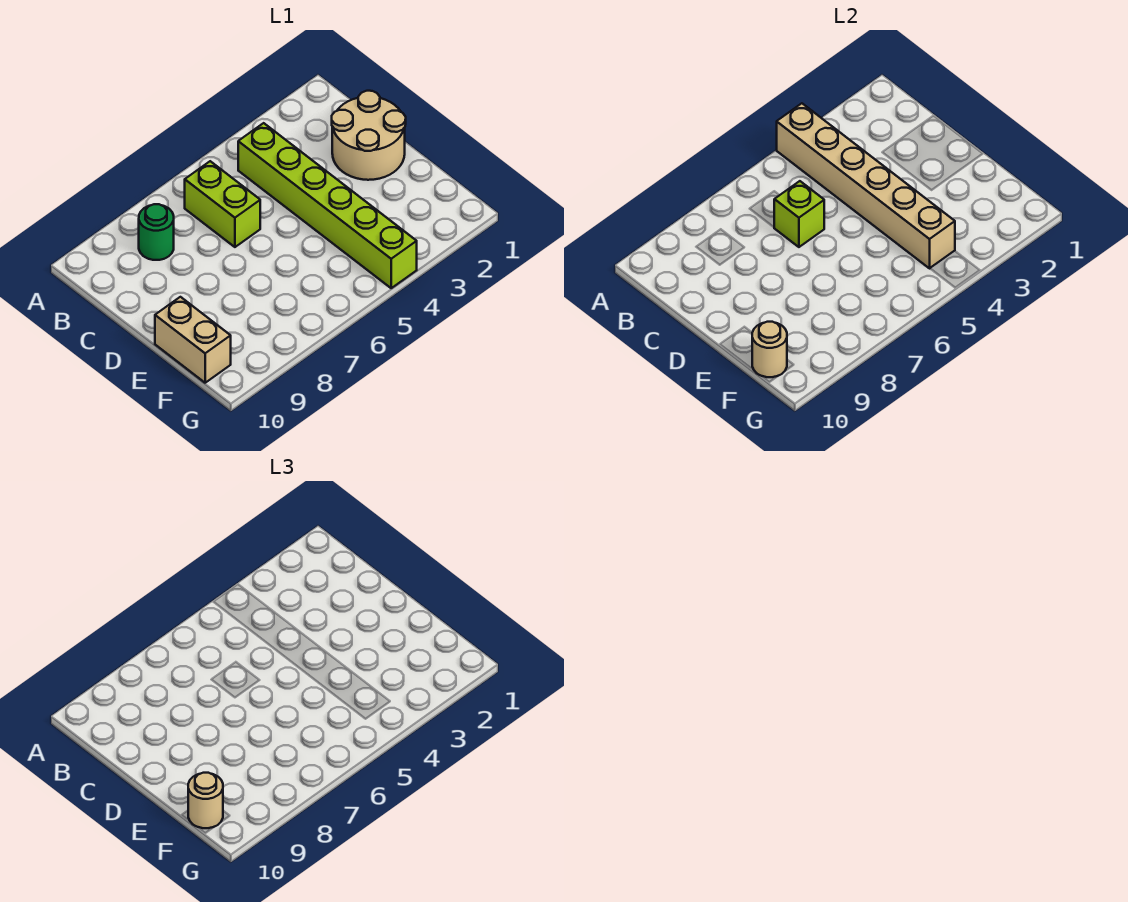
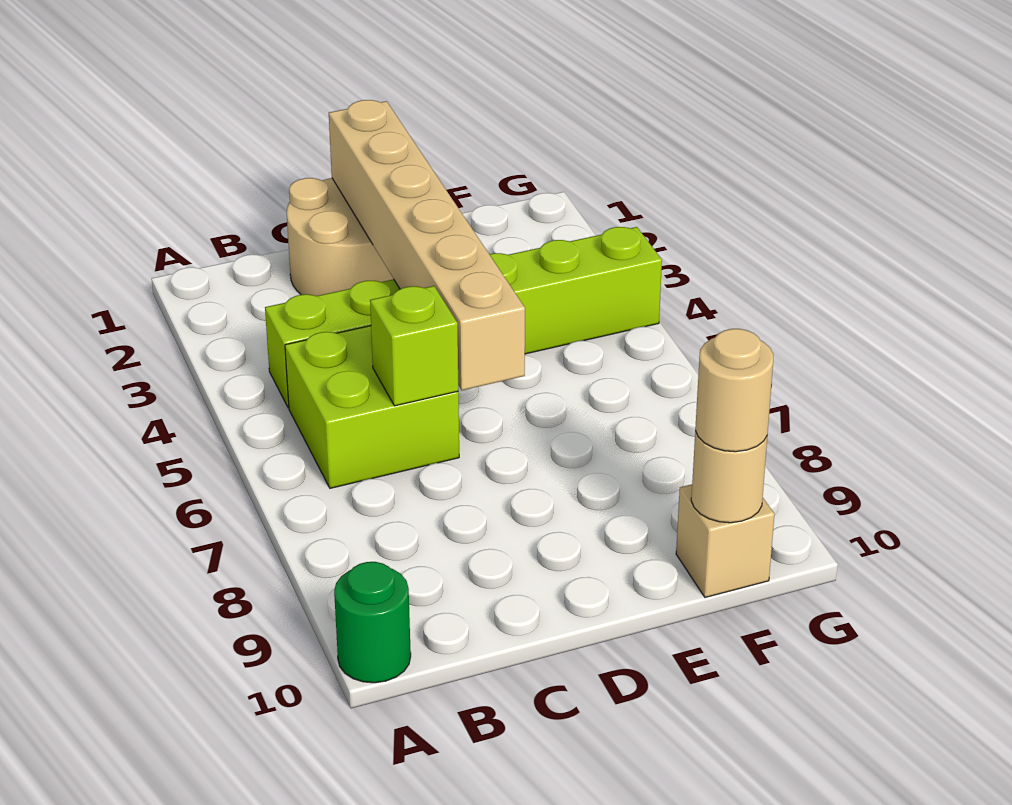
tan 1x6 brick [777,103,955,268] -> tan 1x6 brick turned to [329,100,525,390]
lime 1x2 brick [185,161,260,247] -> lime 2x2 brick [285,326,459,488]
green 1x1 round brick [139,204,174,260] -> green 1x1 round brick moved to [334,562,411,683]
tan 1x2 brick [155,297,231,383] -> tan 1x1 brick [676,484,774,598]

